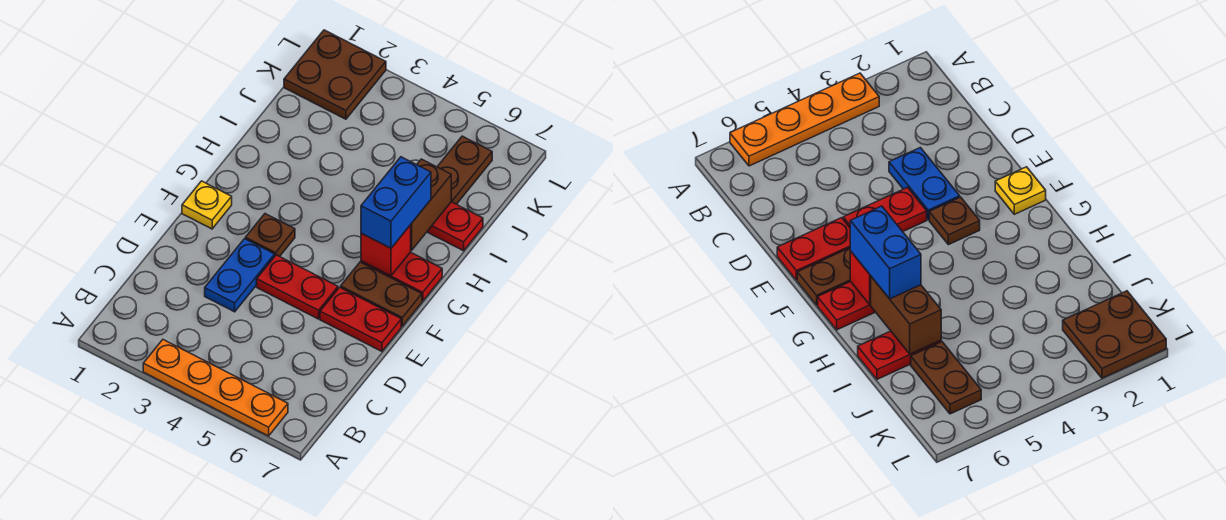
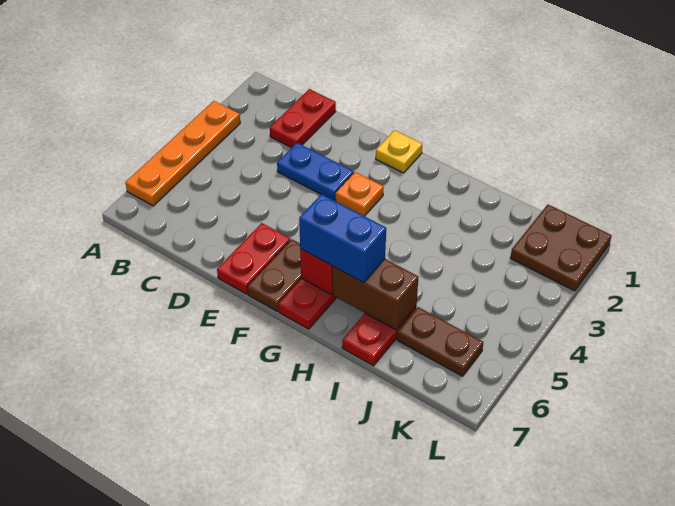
red 1x2 plate [257,255,338,319] -> red 1x2 plate moved to [270,89,336,148]
brown 1x1 plate [245,214,295,256] -> orange 1x1 plate [336,172,384,216]

